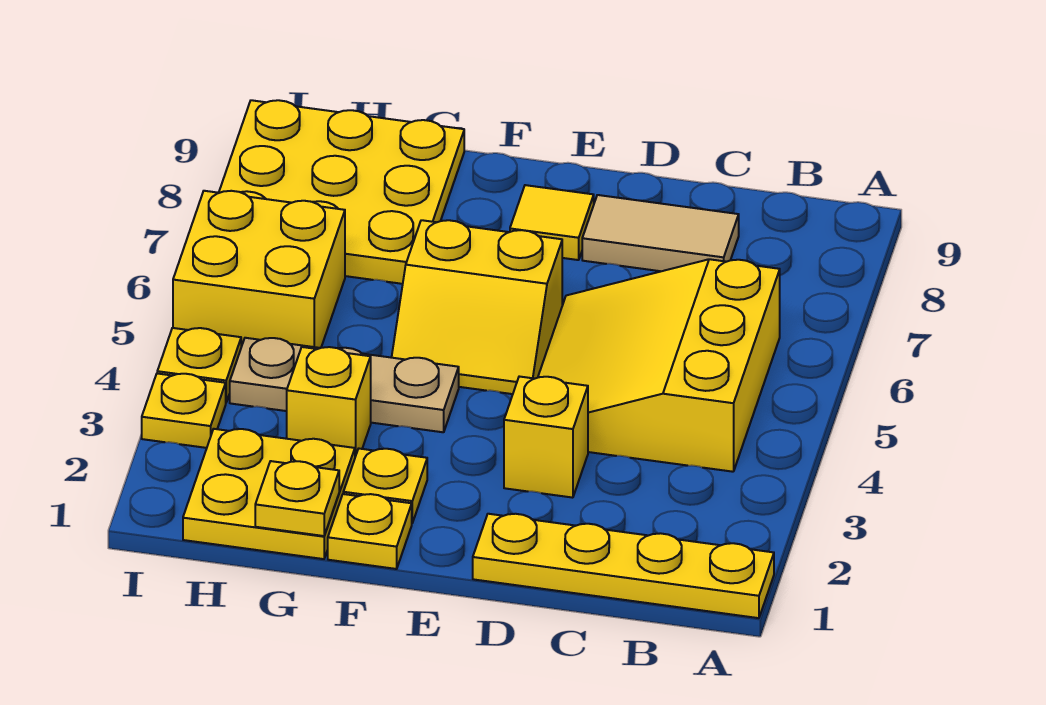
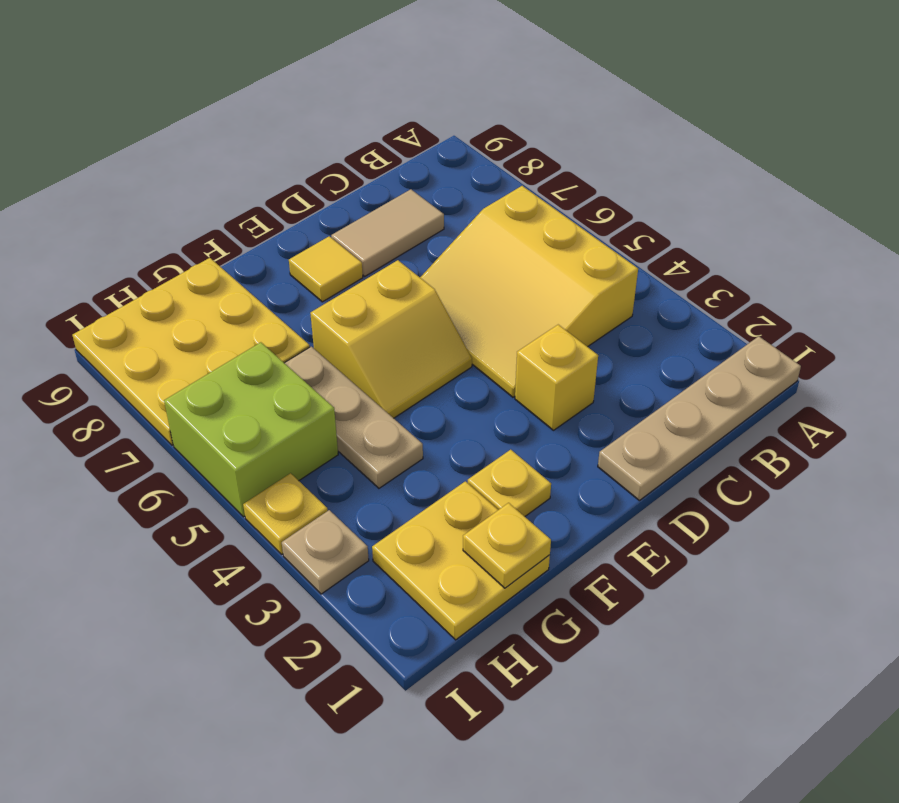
yellow 1x4 plate [473,514,774,618] -> tan 1x4 plate [598,336,801,501]
yellow 1x1 plate [328,494,412,569] -> none
tan 1x3 plate [230,338,459,432] -> tan 1x3 plate turned to [285,347,423,488]
yellow 1x1 brick [287,347,371,457] -> none
yellow 2x2 brick [173,191,345,348] -> lime 2x2 brick [164,342,338,517]
yellow 1x1 plate [142,373,226,448] -> tan 1x1 plate [282,510,369,594]

